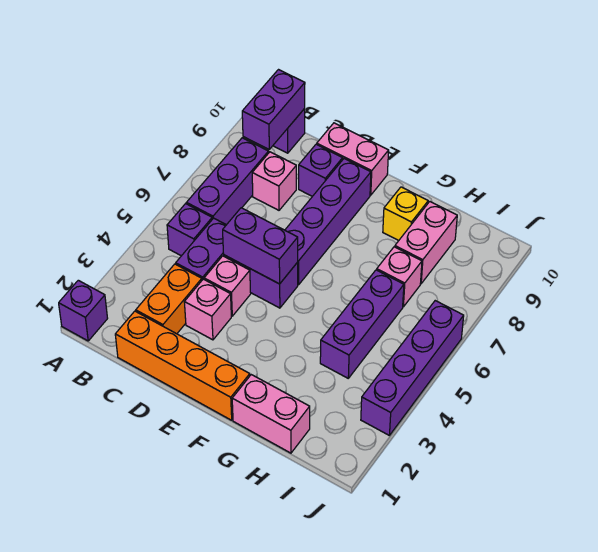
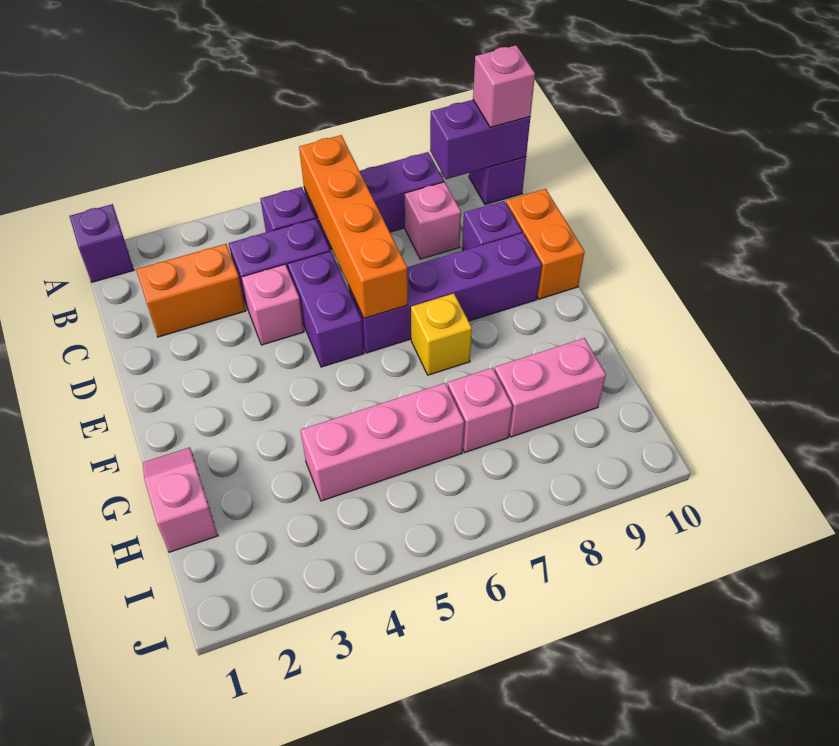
orange 1x4 brick [115,311,250,420] -> orange 1x4 brick moved to [299,135,408,318]
pink 1x1 brick [184,279,231,340] -> pink 1x1 brick moved to [473,45,535,127]
purple 1x2 brick [223,208,298,284] -> none
pink 1x2 brick [317,123,389,195] -> orange 1x2 brick [506,189,585,299]
pink 1x2 brick [232,375,310,453] -> pink 1x2 slope [143,448,218,552]
yellow 1x1 brick [383,187,428,241] -> yellow 1x1 brick moved to [411,293,472,375]
purple 1x3 brick [320,270,404,378] -> pink 1x3 brick [301,383,464,501]
purple 1x4 brick [361,301,464,435] -> none

